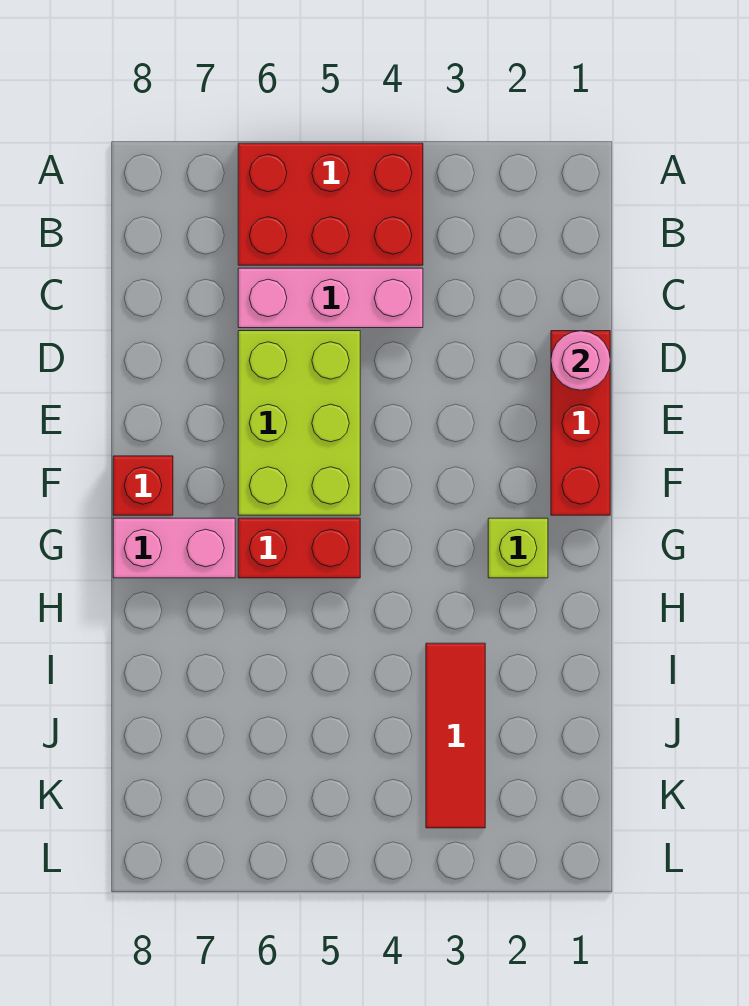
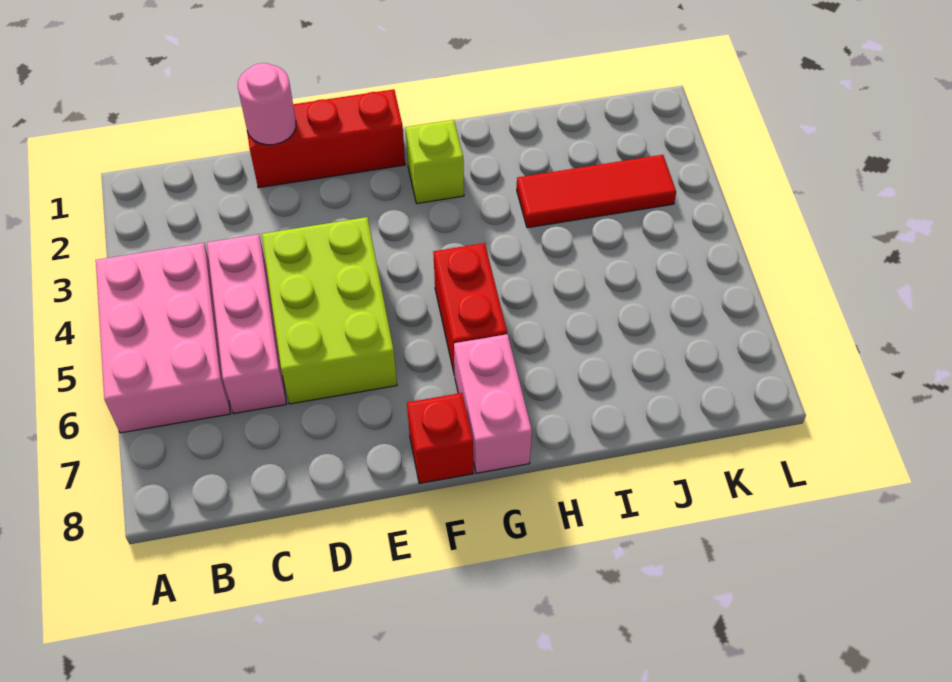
red 2x3 brick [238,143,423,265] -> pink 2x3 brick [96,243,231,433]
lime 2x3 brick [238,331,360,515] -> lime 2x3 brick turned to [262,217,397,404]

